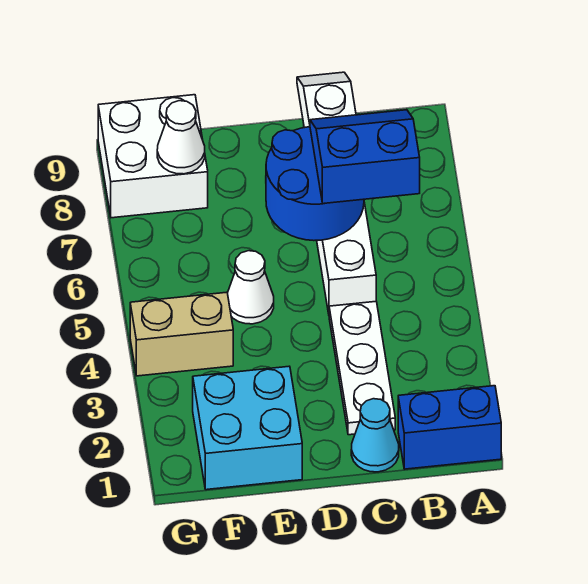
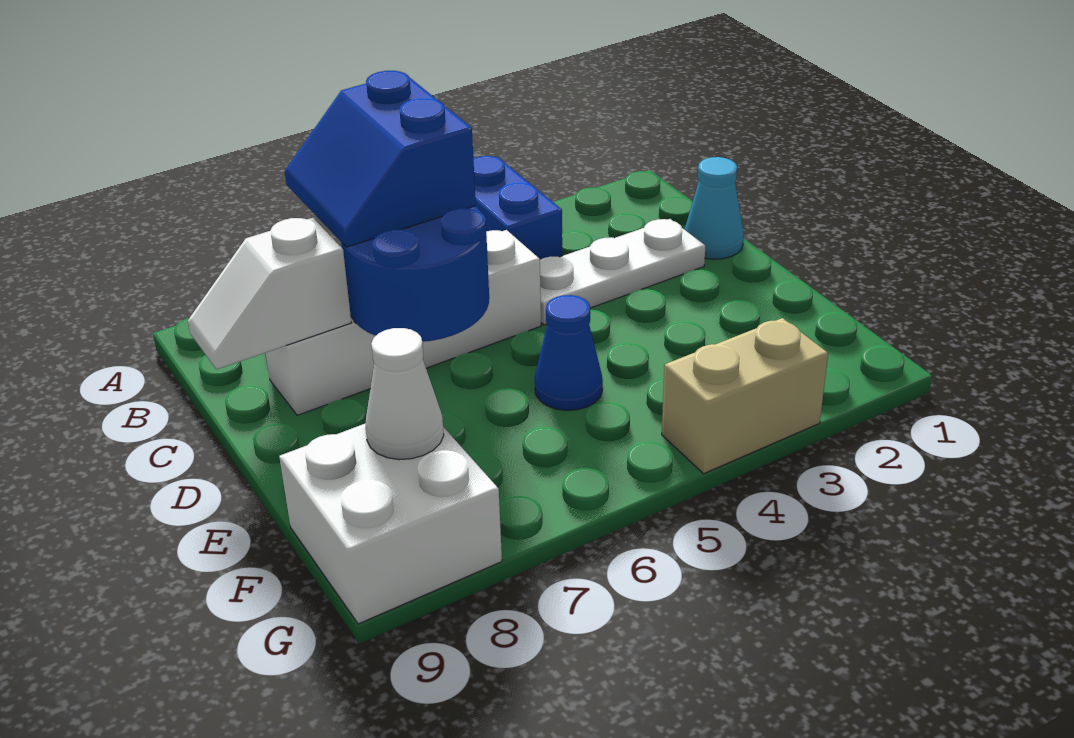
blue 1x2 brick [398,386,501,469] -> blue 1x2 brick moved to [473,156,562,260]
cyan 2x2 brick [193,366,302,490] -> none
white 1x1 cone [228,251,274,324] -> blue 1x1 cone [535,295,603,410]
tan 1x2 brick [130,292,233,376] -> tan 1x2 brick turned to [662,318,828,474]

